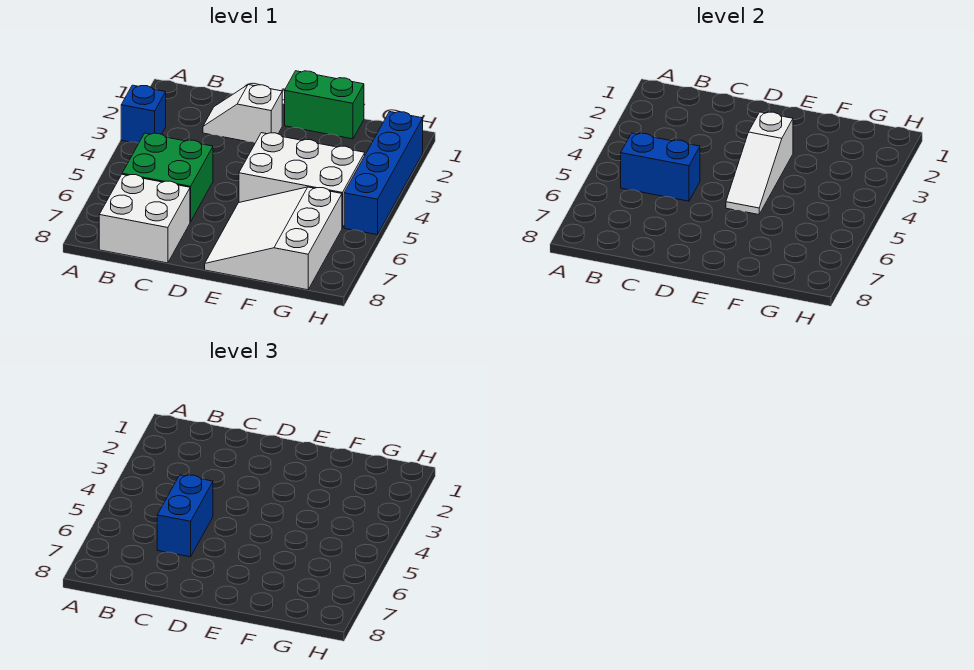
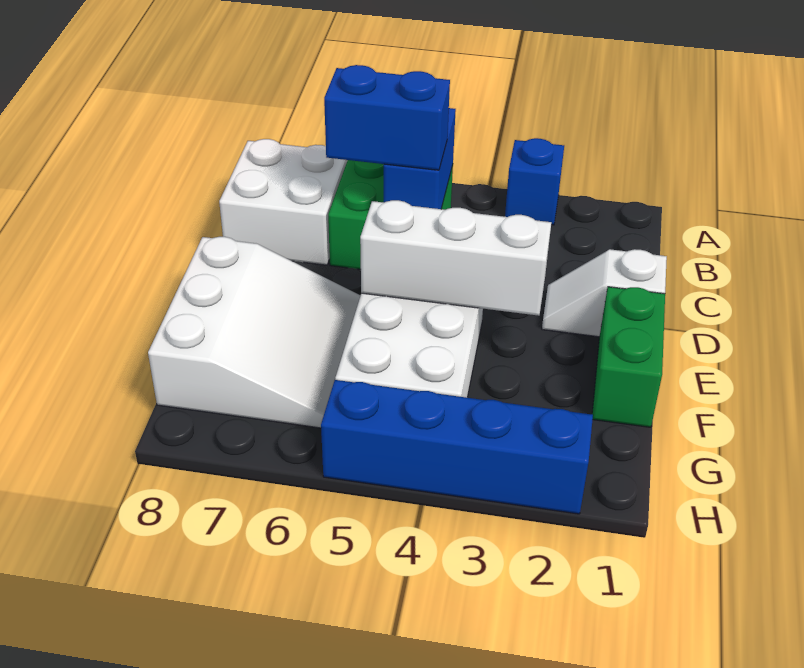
white 1x2 slope [203,85,282,143] -> white 1x2 slope turned to [542,249,667,337]
white 1x3 slope [726,112,793,215] -> white 1x3 brick [360,200,551,316]
white 3x3 slope [205,187,342,290] -> white 3x3 slope turned to [148,237,360,428]

